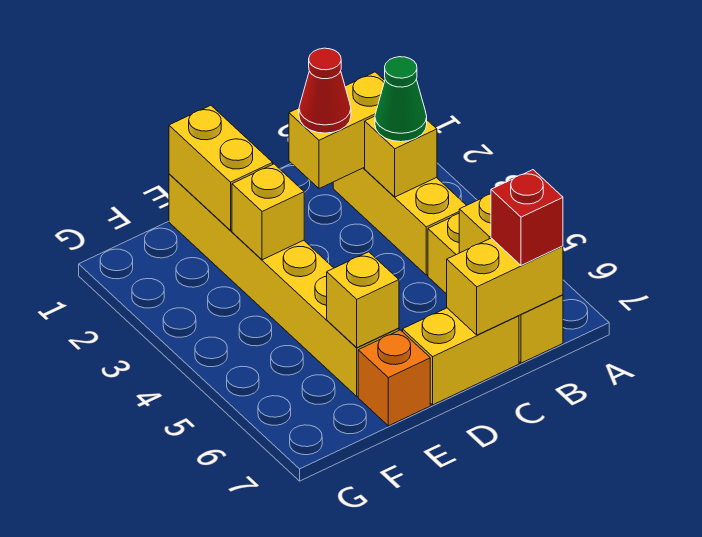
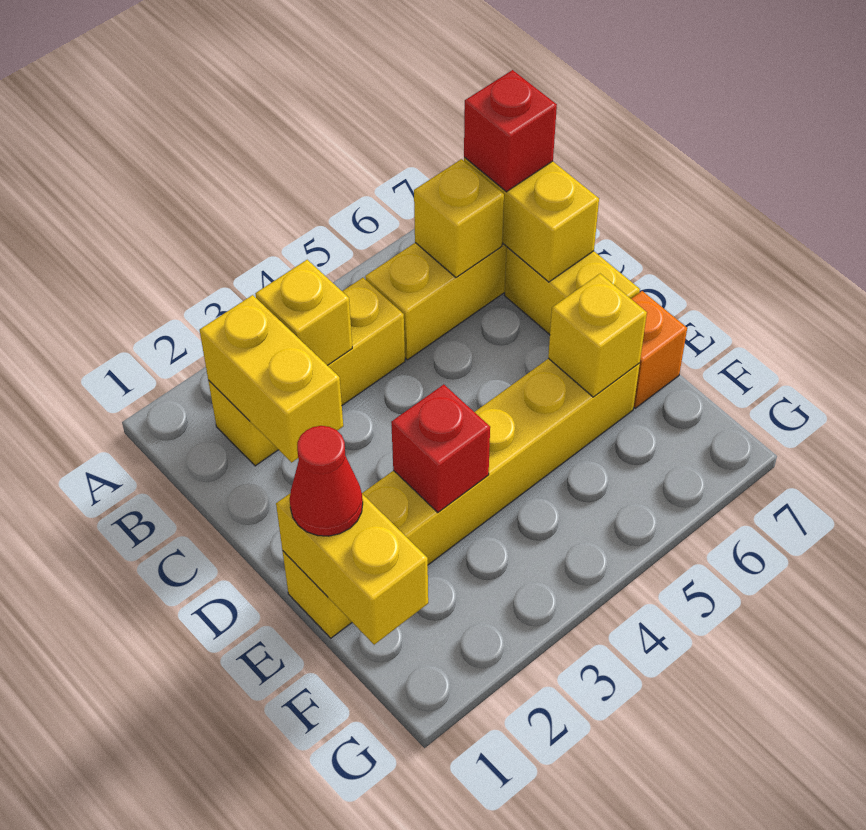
green 1x1 cone [375,57,427,142] -> none
red 1x1 cone [299,48,351,133] -> red 1x1 cone moved to [290,426,363,536]
yellow 1x2 brick [169,105,273,231] -> yellow 1x2 brick turned to [276,494,428,645]
yellow 1x1 brick [232,164,304,260] -> red 1x1 brick [391,384,490,512]

